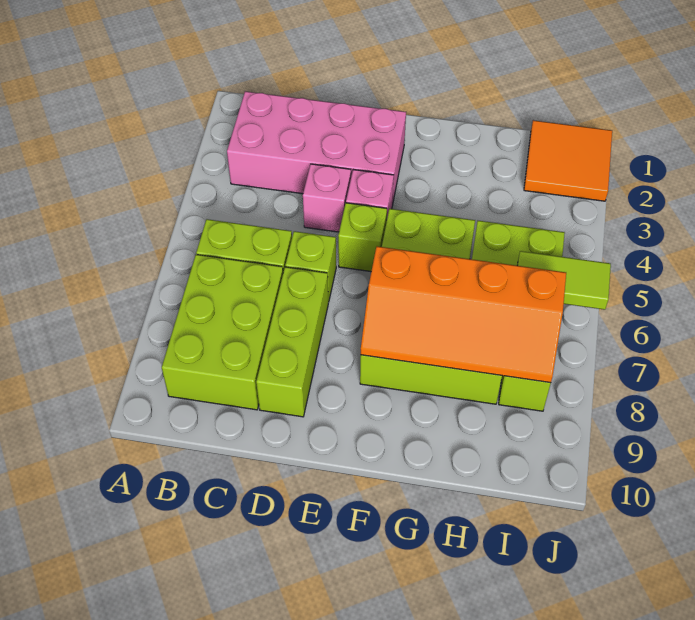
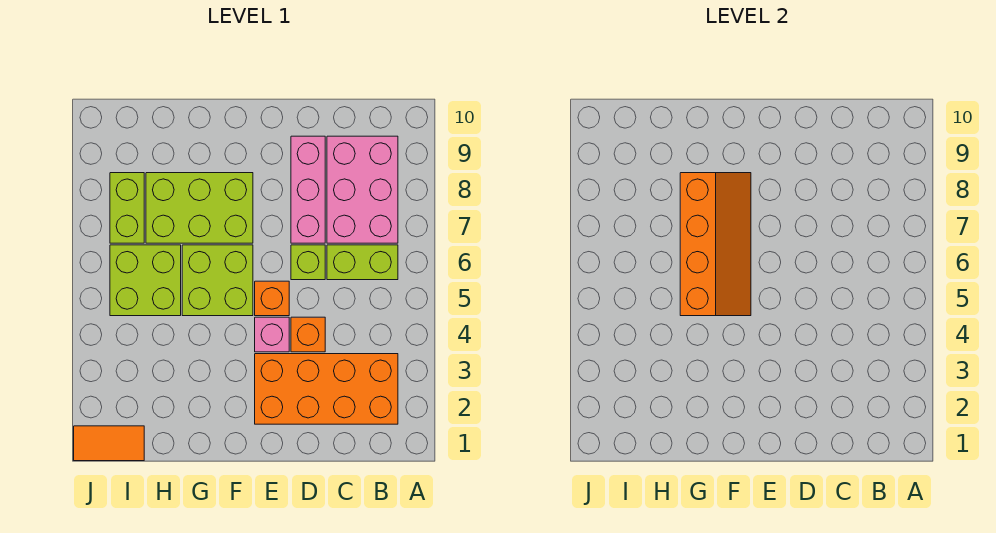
pink 2x4 brick [227,91,406,205] -> orange 2x4 brick [255,354,398,424]
lime 2x3 brick [162,255,283,410] -> pink 2x3 brick [327,136,398,243]
pink 1x1 brick [303,164,351,232] -> orange 1x1 brick [291,317,325,352]
lime 1x3 brick [256,267,328,417] -> pink 1x3 brick [291,136,325,243]
lime 1x1 brick [338,203,387,272] -> orange 1x1 brick [255,281,289,316]
orange 2x4 slope [361,246,566,383] -> orange 2x4 slope turned to [680,173,751,316]
orange 2x2 tile [524,120,612,201] -> orange 1x2 tile [74,426,144,461]
lime 1x2 tile [517,251,611,310] -> none

